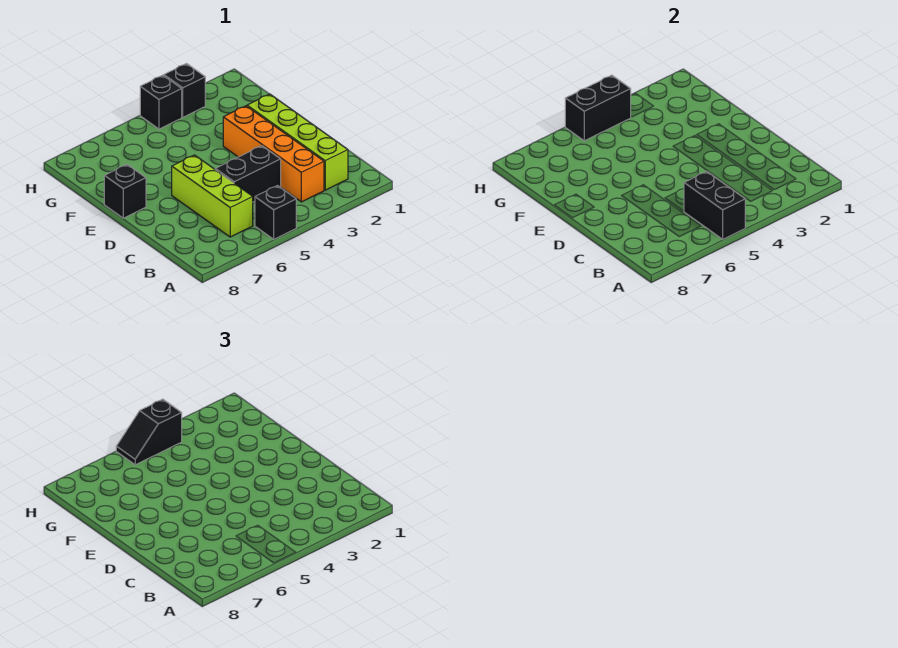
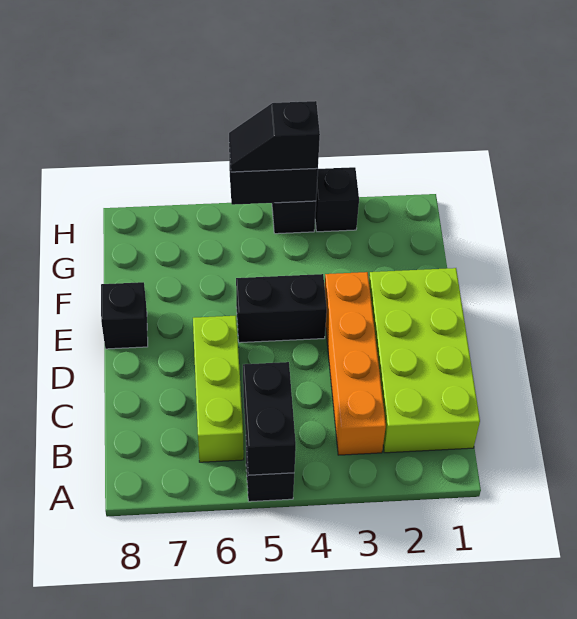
lime 1x4 brick [247,94,348,190] -> lime 2x4 brick [369,268,480,453]
black 1x2 brick [215,146,281,202] -> black 1x2 brick moved to [236,274,327,343]

